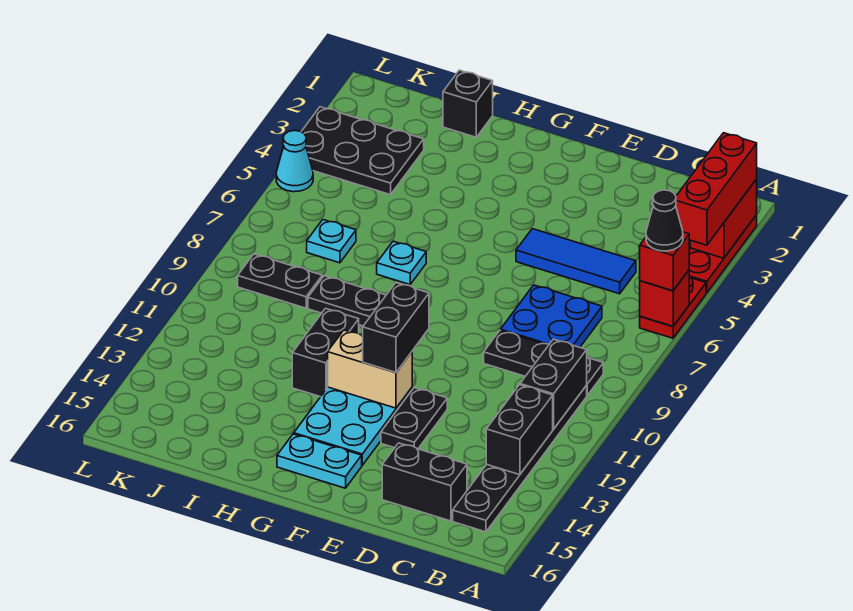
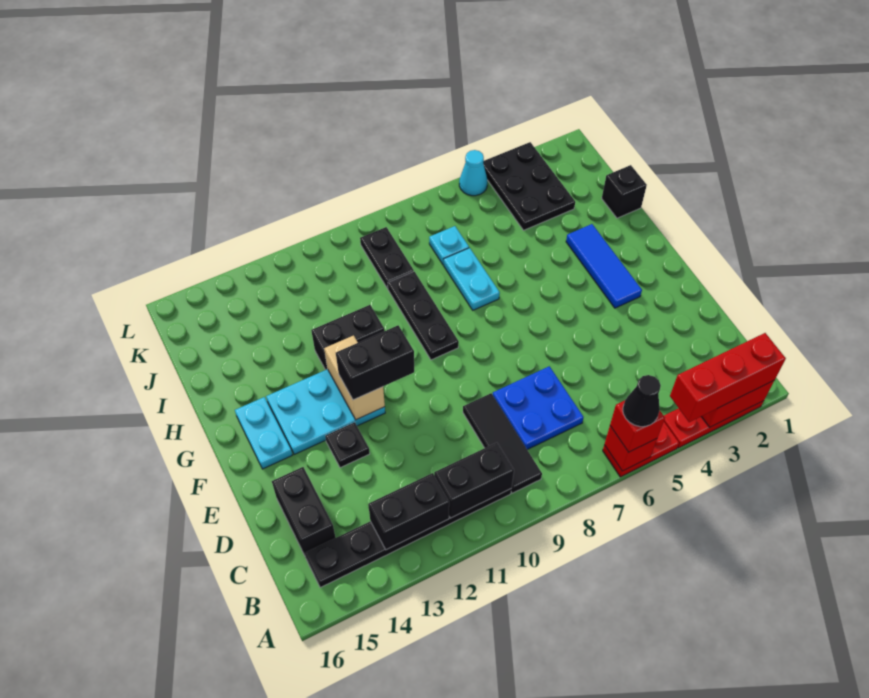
black 1x3 plate [484,330,603,395] -> black 1x3 tile [463,393,542,493]
blue 1x3 tile [516,229,636,294] -> blue 1x3 tile moved to [566,224,642,308]
black 1x2 plate [381,388,447,449] -> black 1x1 plate [325,422,370,468]
cyan 1x1 plate [377,241,426,285] -> cyan 1x2 plate [444,248,500,310]

